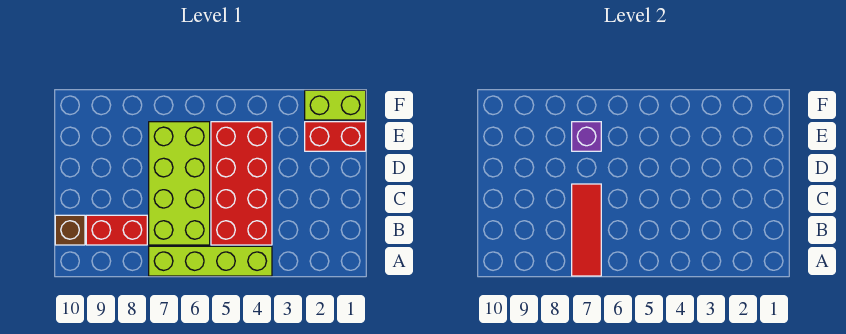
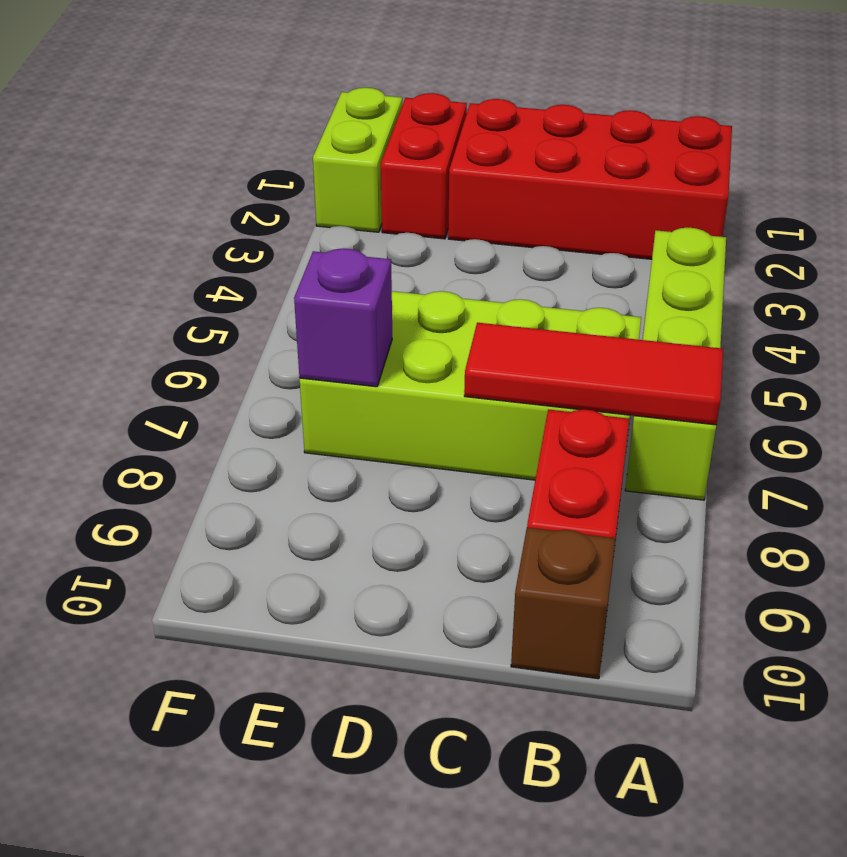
red 2x4 brick [211,122,272,245] -> red 2x4 brick moved to [448,99,732,259]

